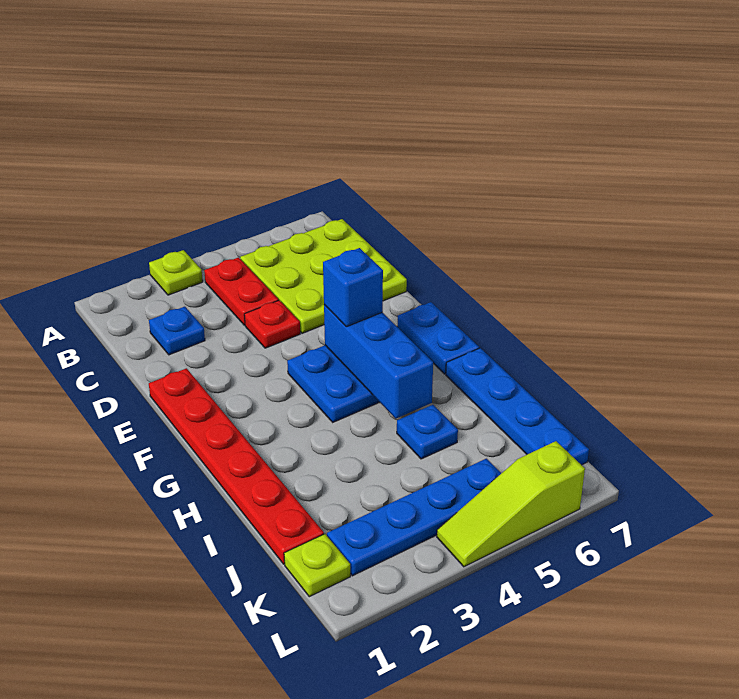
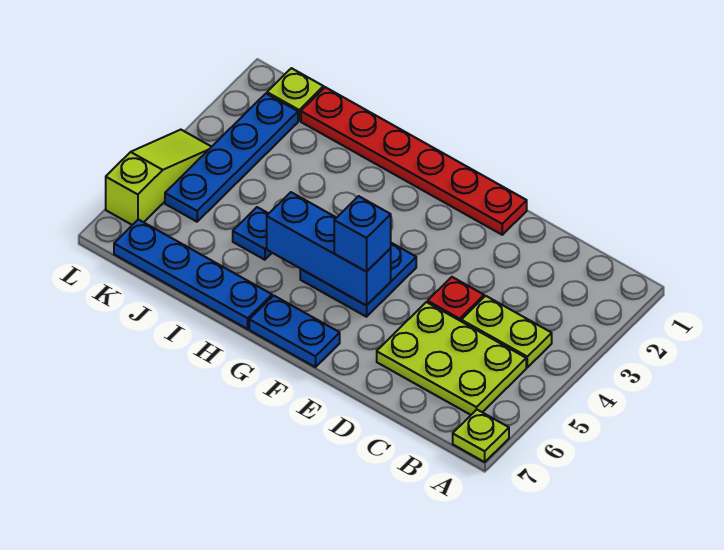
lime 1x1 plate [149,250,203,295] -> lime 1x1 plate moved to [453,410,509,462]
red 1x2 plate [204,257,278,325] -> lime 1x2 plate [461,296,552,367]
lime 3x3 plate [240,219,407,333] -> lime 2x3 plate [377,302,526,415]
blue 1x1 plate [149,307,205,355] -> none

